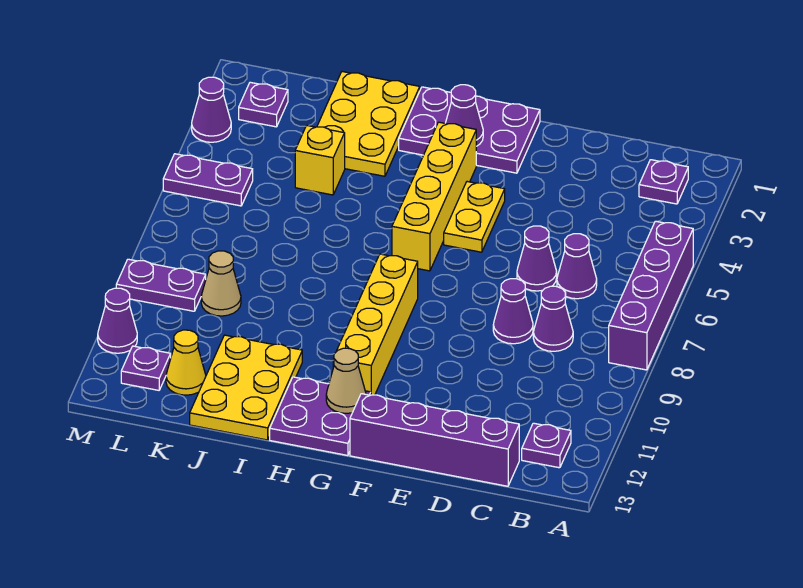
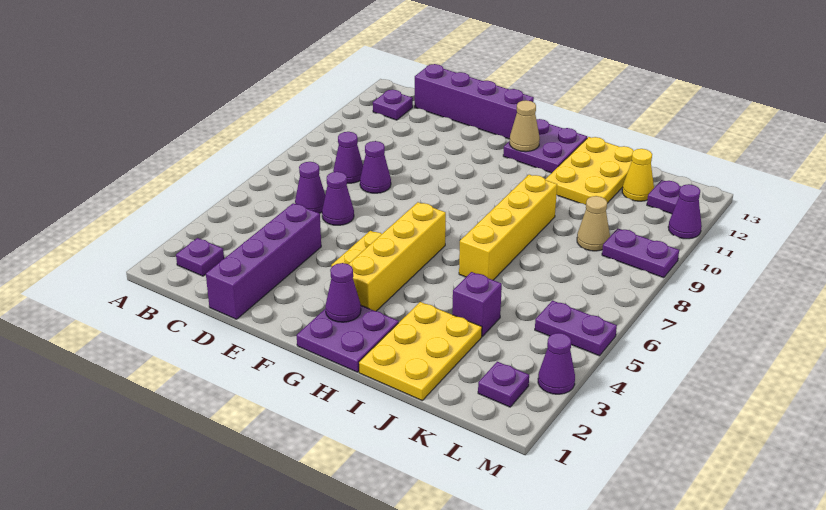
purple 1x4 brick [609,221,693,370] -> purple 1x4 brick moved to [206,203,321,319]
purple 2x3 plate [399,87,540,173] -> purple 2x2 plate [297,306,399,372]
yellow 1x4 brick [333,254,418,395] -> yellow 1x4 brick moved to [459,175,557,280]
yellow 1x1 brick [295,125,345,195] -> purple 1x1 brick [452,272,502,336]

